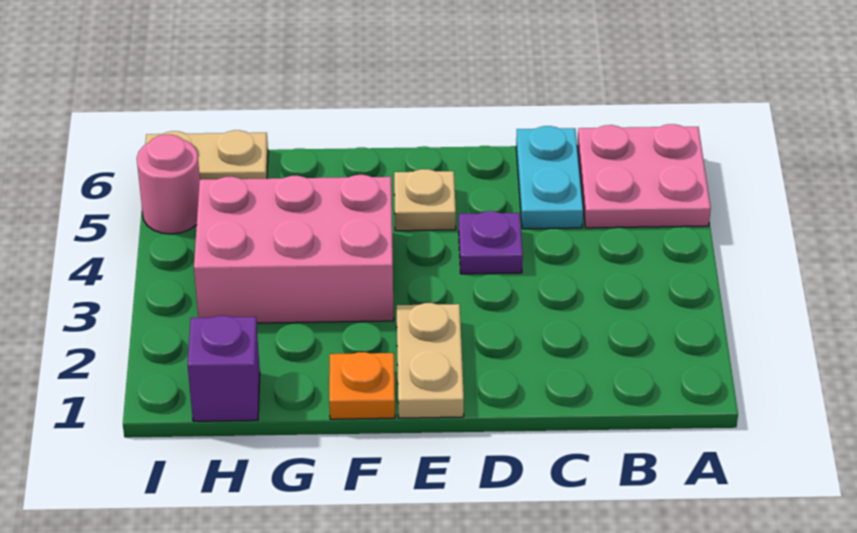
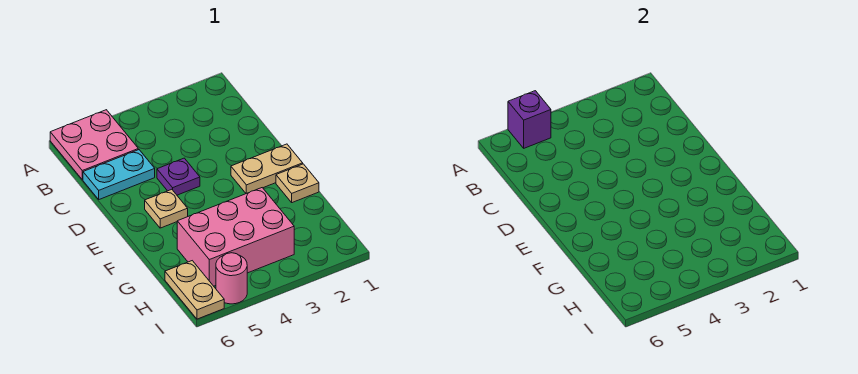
orange 1x1 plate [329,352,395,419] -> tan 1x1 plate [276,164,319,203]
pink 2x3 brick [194,175,394,323] -> pink 2x3 brick turned to [177,188,294,286]
purple 1x1 brick [188,316,260,421] -> purple 1x1 brick moved to [508,91,551,148]

